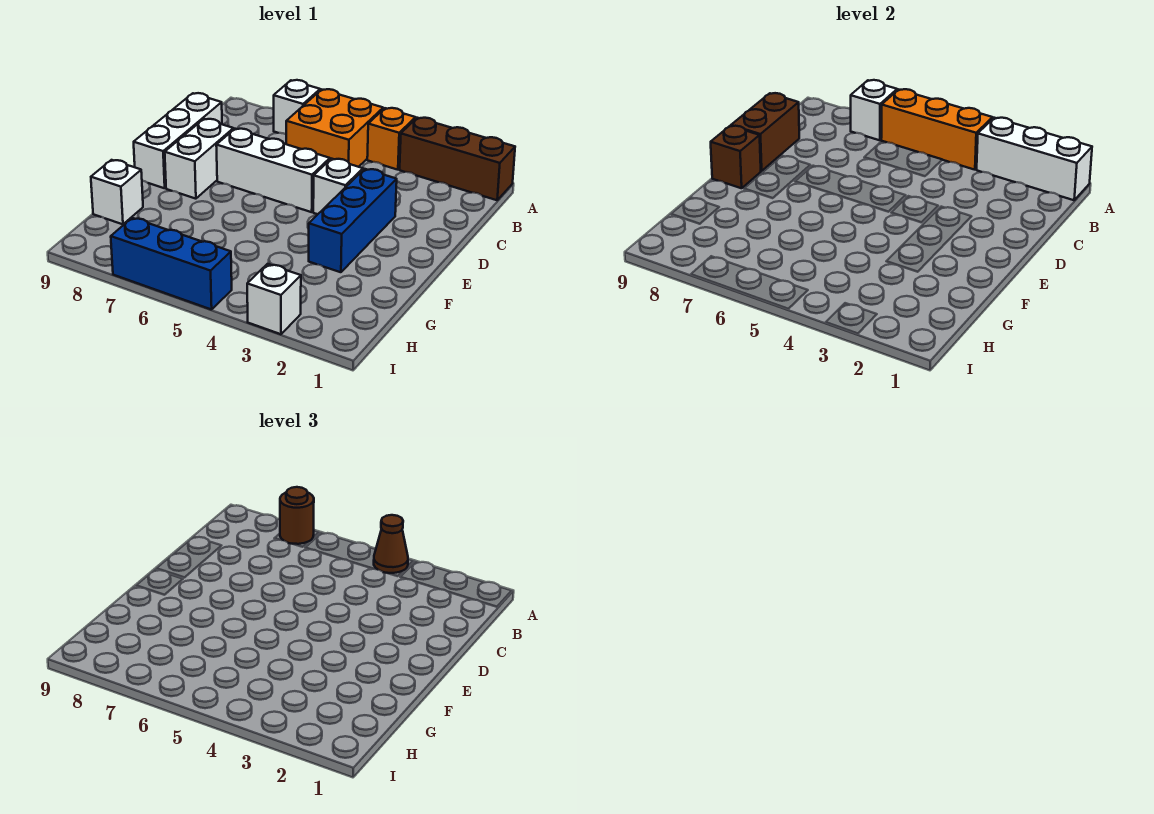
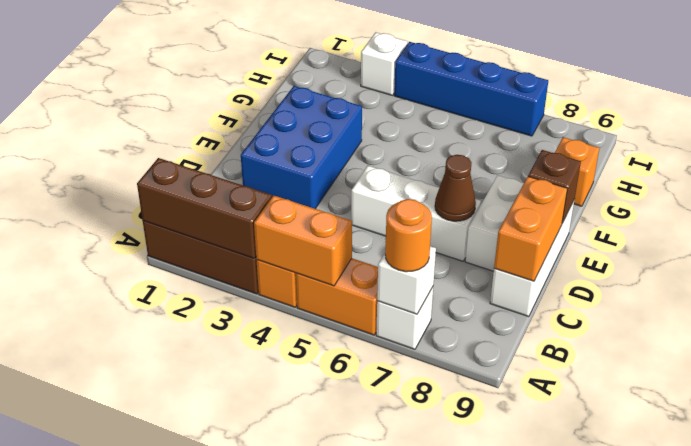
white 1x3 brick [977,118,1092,200] -> brown 1x3 brick [137,158,272,259]
orange 1x3 brick [881,89,993,170] -> orange 1x2 brick [254,195,352,286]
brown 1x1 cone [374,515,408,573] -> brown 1x1 cone moved to [435,155,476,221]
orange 2x2 brick [286,89,383,167] -> orange 1x2 brick [296,258,378,335]
brown 1x1 round brick [280,487,314,544] -> orange 1x1 round brick [385,199,432,272]
brown 1x2 brick [731,93,799,171] -> orange 1x2 brick [494,176,567,281]
blue 1x3 brick [309,169,397,272] -> blue 2x3 brick [241,86,362,209]
white 1x1 brick [313,159,363,214] -> none
white 1x1 brick [91,160,143,224] -> orange 1x1 brick [555,137,599,206]
blue 1x3 brick [111,218,232,310] -> blue 1x4 brick [394,42,548,136]

